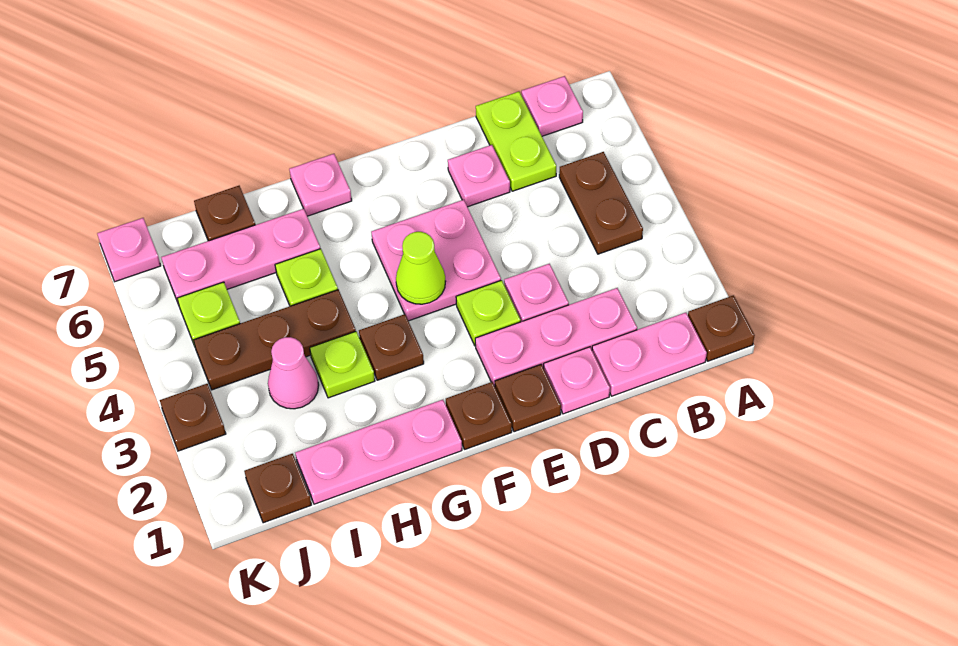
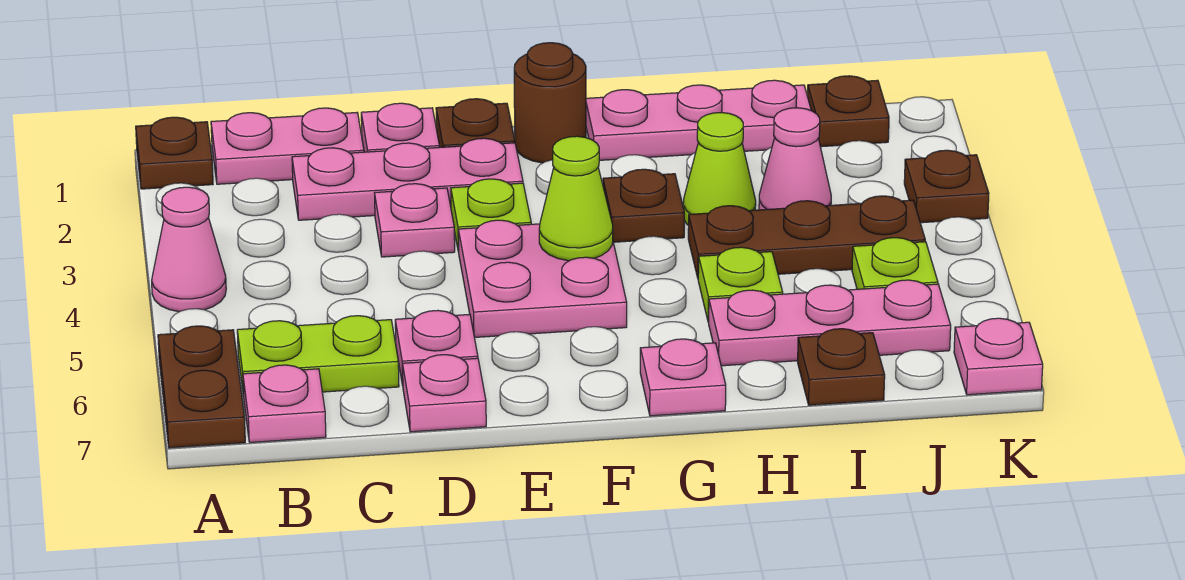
none -> pink 1x1 cone [152,187,226,312]
brown 1x2 plate [559,152,643,254] -> brown 1x2 plate moved to [158,326,245,448]
lime 1x2 plate [476,92,556,191] -> lime 1x2 plate turned to [237,316,399,395]
none -> pink 1x1 plate [403,355,486,432]
brown 1x1 plate [446,382,512,449] -> brown 1x1 round brick [514,43,586,163]
lime 1x1 plate [310,332,375,398] -> lime 1x1 cone [683,112,756,225]

